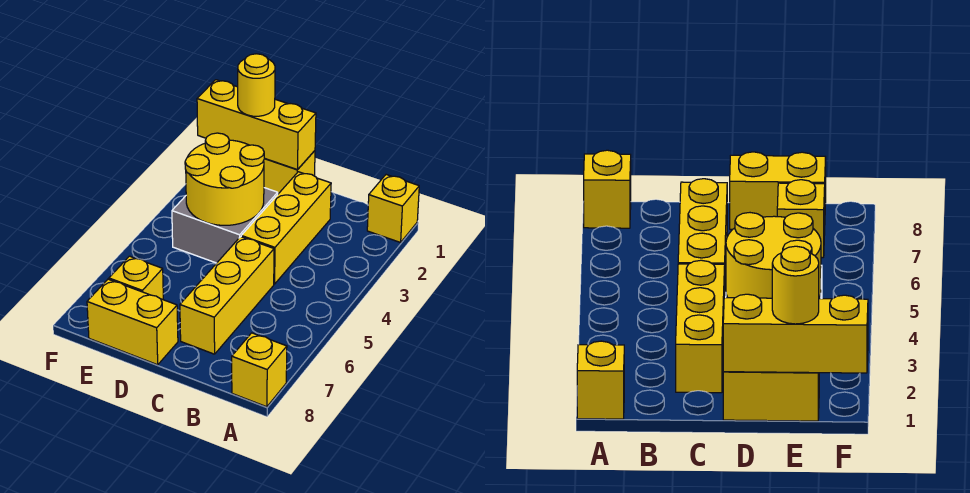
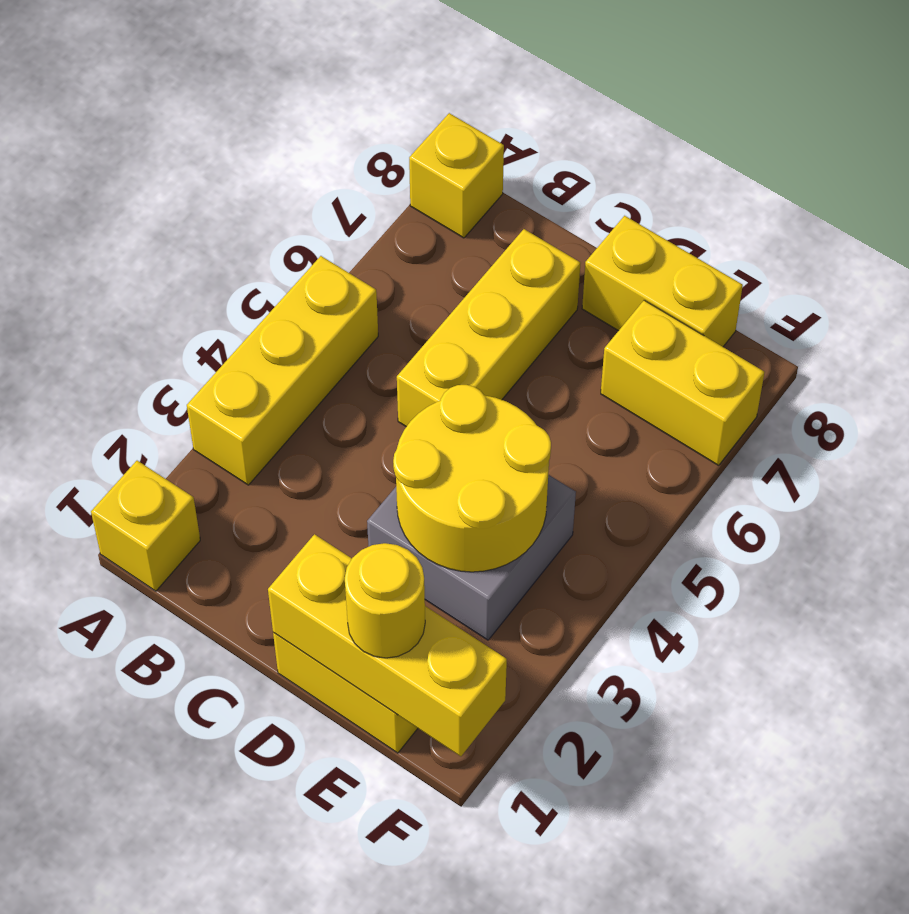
yellow 1x3 brick [241,172,331,284] -> yellow 1x3 brick moved to [187,256,378,485]
yellow 1x1 brick [109,256,163,300] -> yellow 1x2 brick [601,300,765,465]

